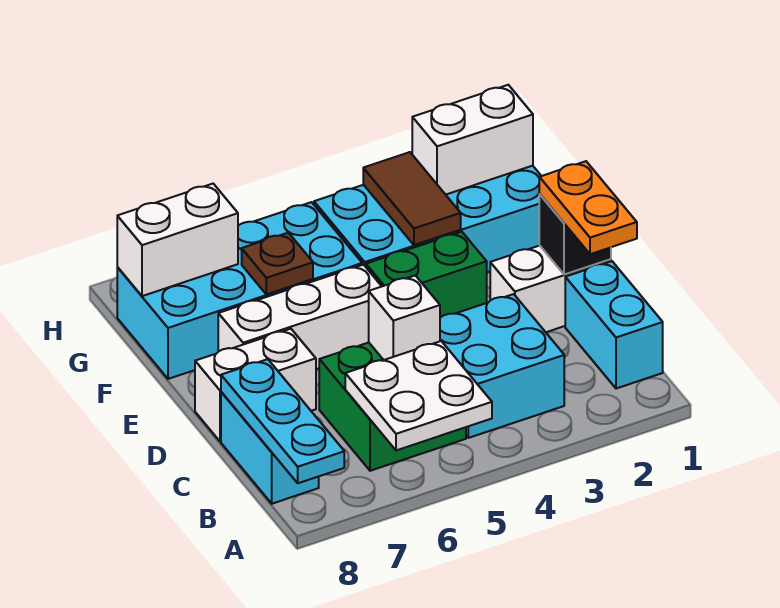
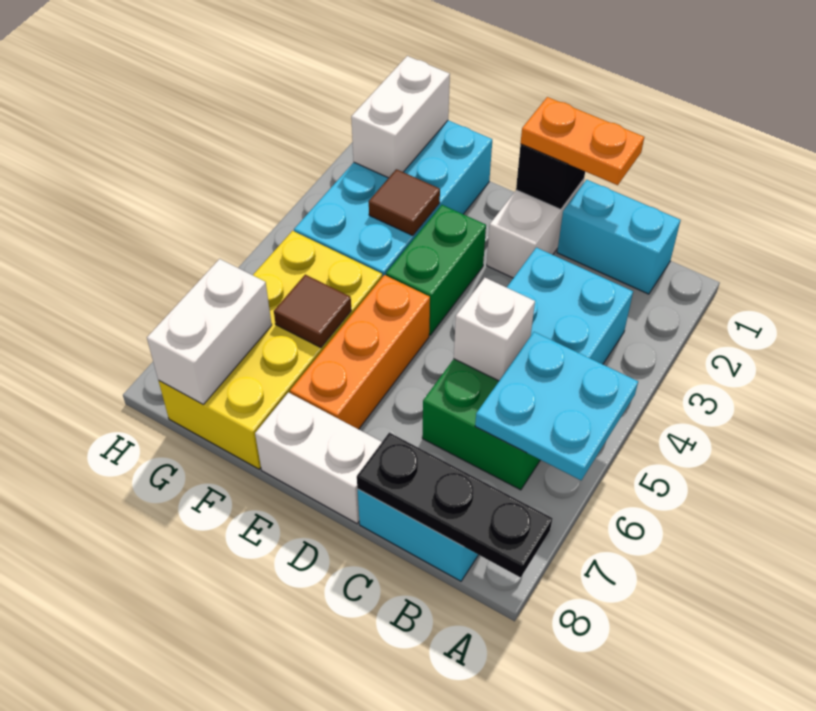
white 2x2 plate [345,341,492,450] -> cyan 2x2 plate [475,332,638,480]
cyan 1x3 plate [221,359,344,483] -> black 1x3 plate [357,433,552,577]
white 1x2 brick [195,329,316,441] -> white 1x2 brick turned to [255,393,382,524]
white 1x3 brick [218,265,382,369] -> orange 1x3 brick [290,275,430,429]
brown 1x2 tile [363,152,461,245] -> brown 1x1 tile [369,169,440,236]
cyan 2x4 brick [117,202,362,379] -> yellow 2x4 brick [159,231,382,469]
brown 1x1 plate [242,233,313,294] -> brown 1x1 tile [274,275,351,348]

